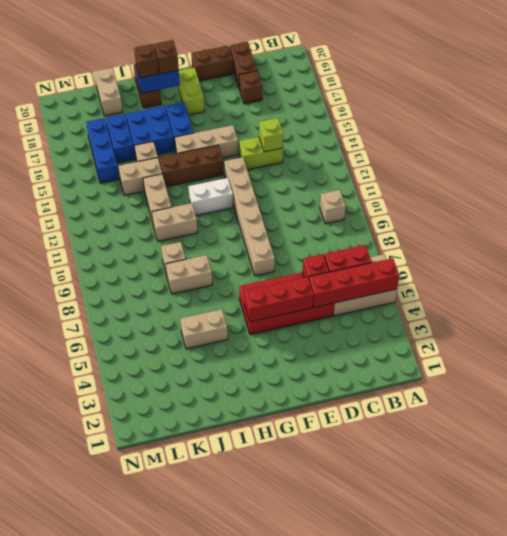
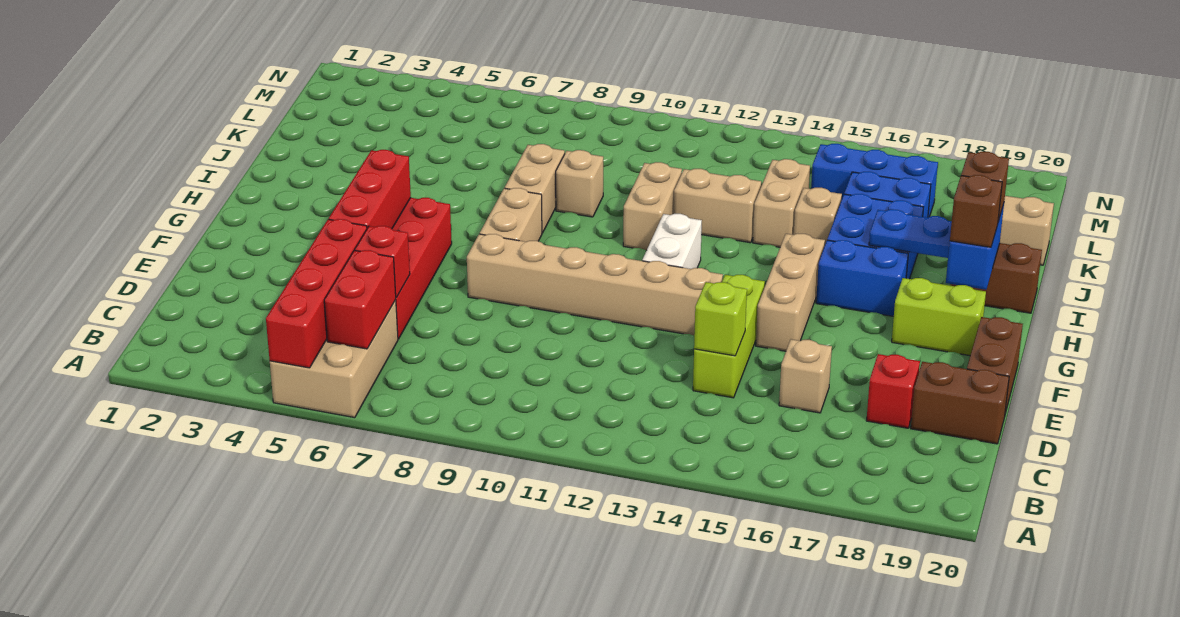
tan 1x1 brick [320,190,345,224] -> tan 1x1 brick moved to [779,339,832,413]
lime 1x2 brick [239,137,283,170] -> lime 1x3 brick [693,275,765,398]
brown 1x1 brick [239,71,262,104] -> red 1x1 brick [866,354,920,428]
brown 1x3 brick [159,145,223,187] -> none
tan 1x2 brick [180,309,228,349] -> tan 1x2 brick moved to [480,188,542,242]
none -> blue 1x2 plate [869,209,952,258]

